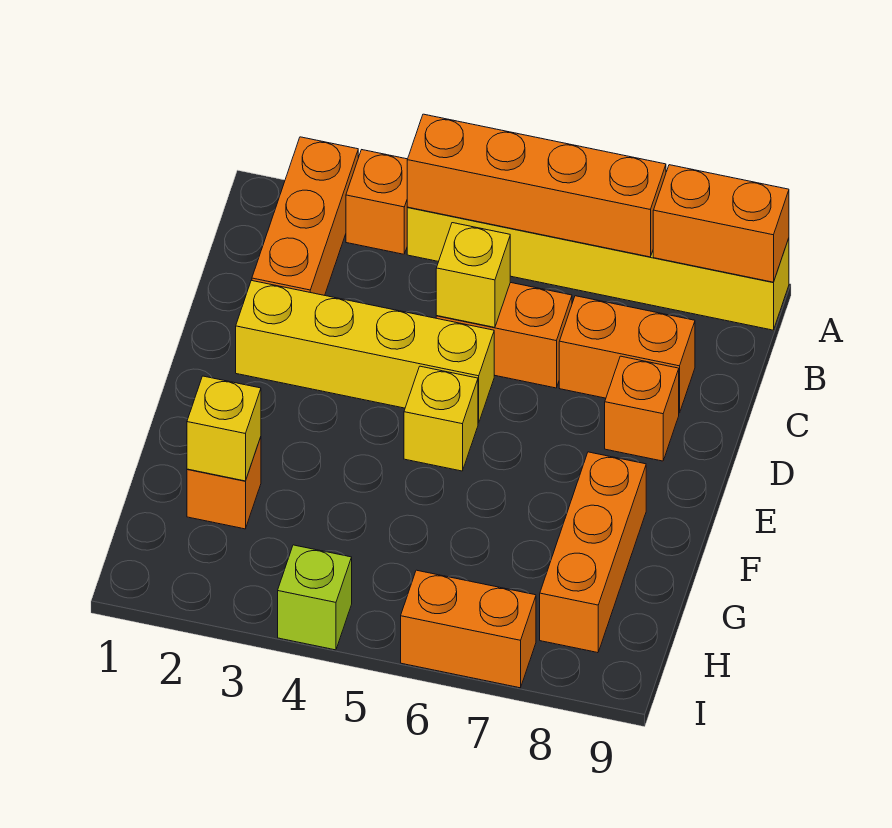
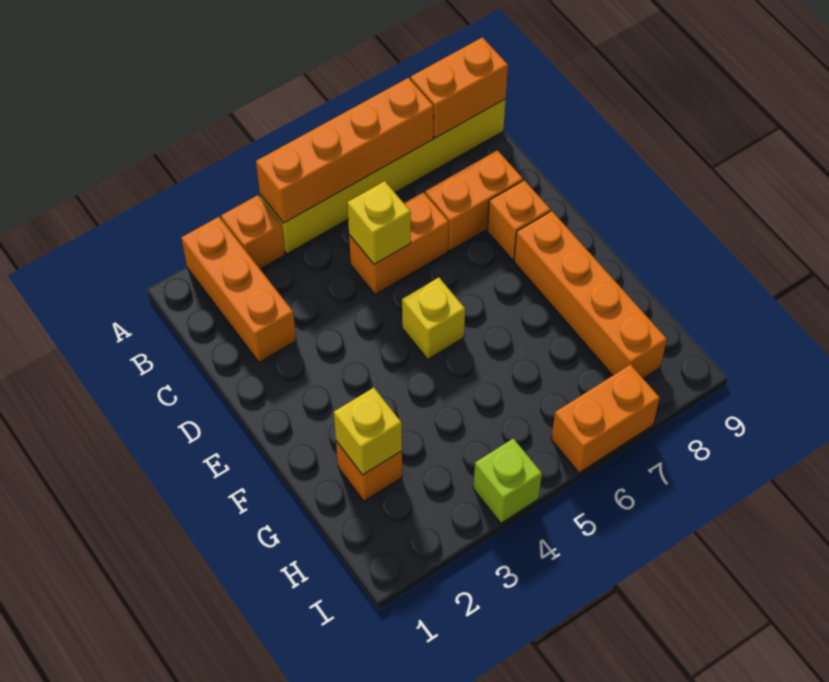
yellow 1x4 brick [236,280,494,423] -> none
orange 1x3 brick [540,452,646,653] -> orange 1x4 brick [514,211,667,378]

